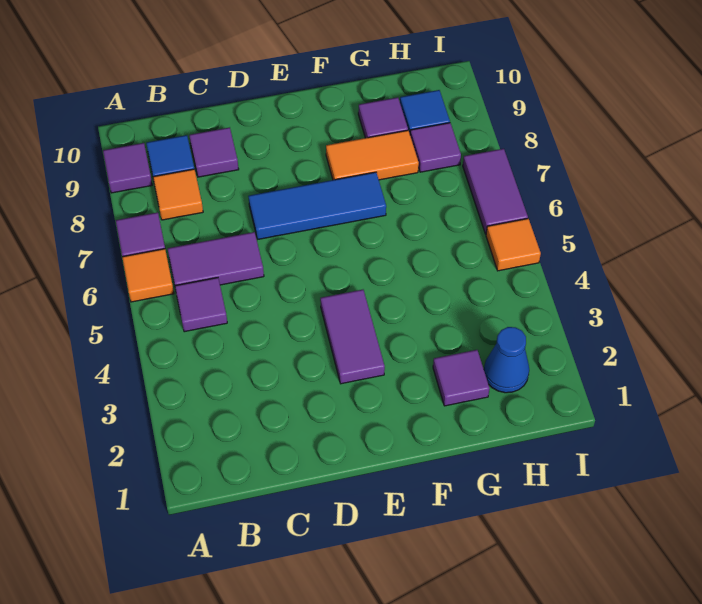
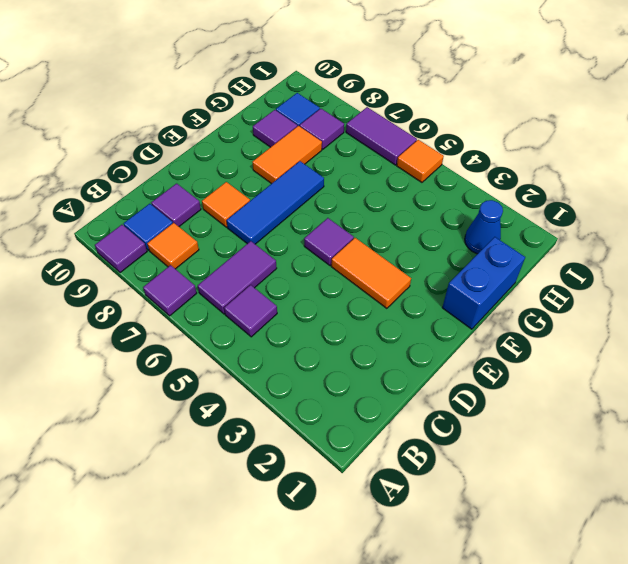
orange 1x1 tile [122,249,174,302] -> orange 1x1 tile moved to [202,182,250,227]
purple 1x2 tile [320,290,385,384] -> orange 1x2 tile [331,238,411,308]
none -> blue 1x2 brick [442,237,525,329]
purple 1x1 tile [433,350,489,406] -> purple 1x1 tile moved to [304,218,354,266]

